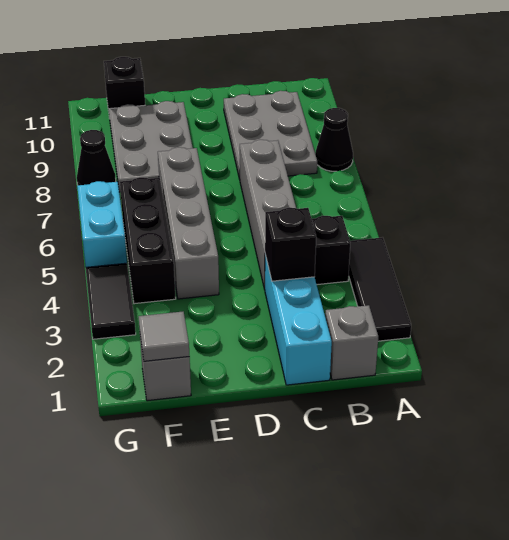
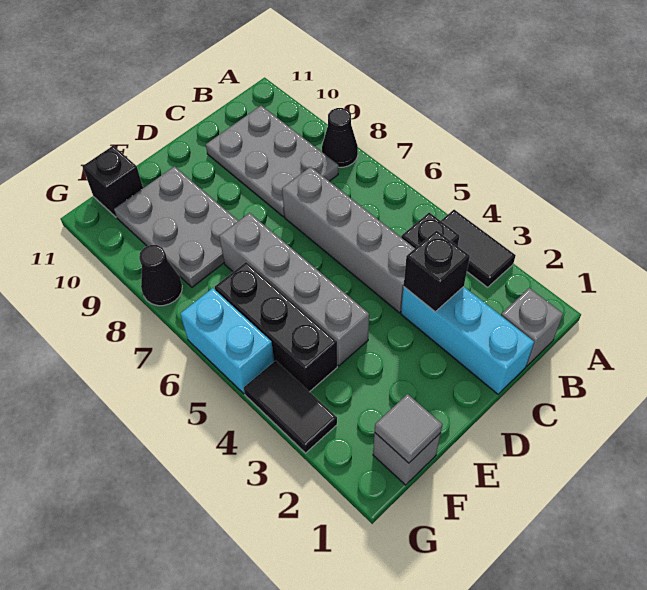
black 1x3 tile [349,237,411,341] -> black 1x2 tile [441,210,516,287]

